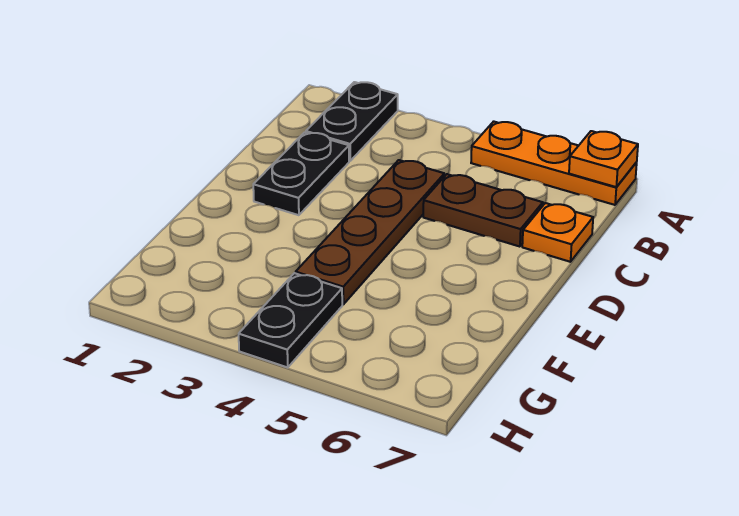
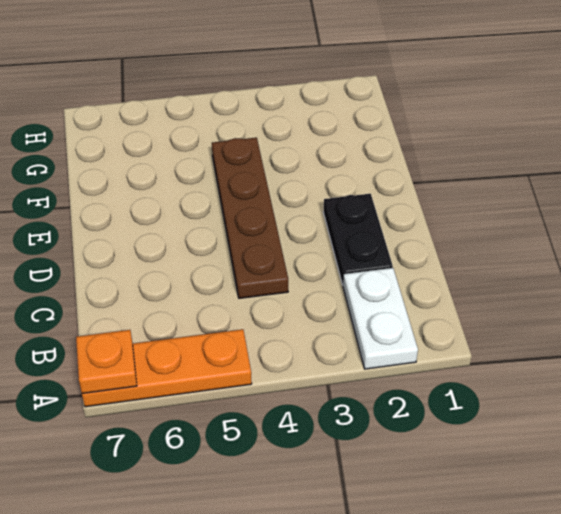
black 1x2 plate [306,82,398,161] -> white 1x2 plate [343,268,418,369]
brown 1x2 plate [423,174,543,247] -> none
orange 1x1 plate [522,203,593,262] -> none
black 1x2 plate [239,273,342,367] -> none

